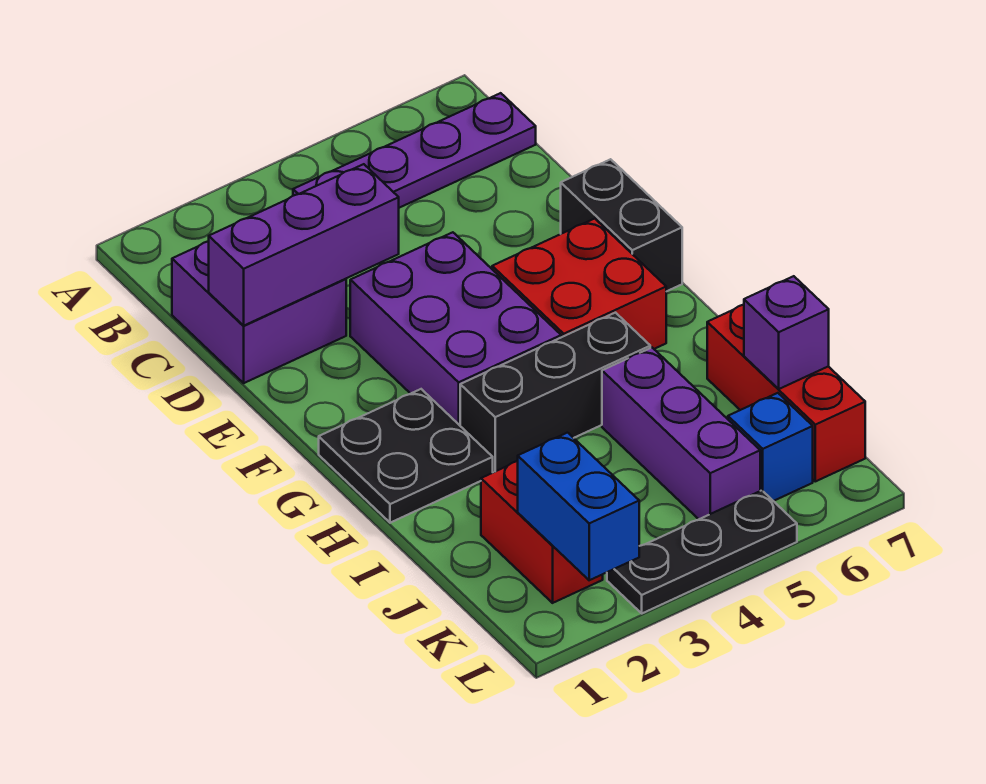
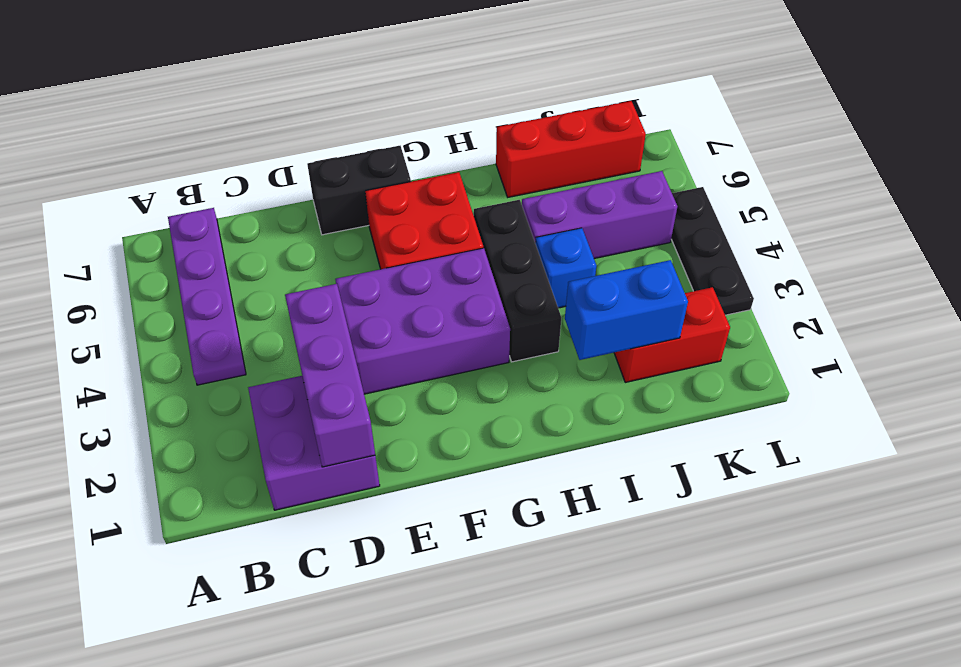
black 2x2 plate [319,389,493,523] -> none
purple 1x1 brick [744,276,829,389] -> none
blue 1x2 brick [518,433,639,580] -> blue 1x2 brick moved to [565,260,688,360]
blue 1x1 brick [728,393,813,501] -> blue 1x1 brick moved to [535,228,596,308]

